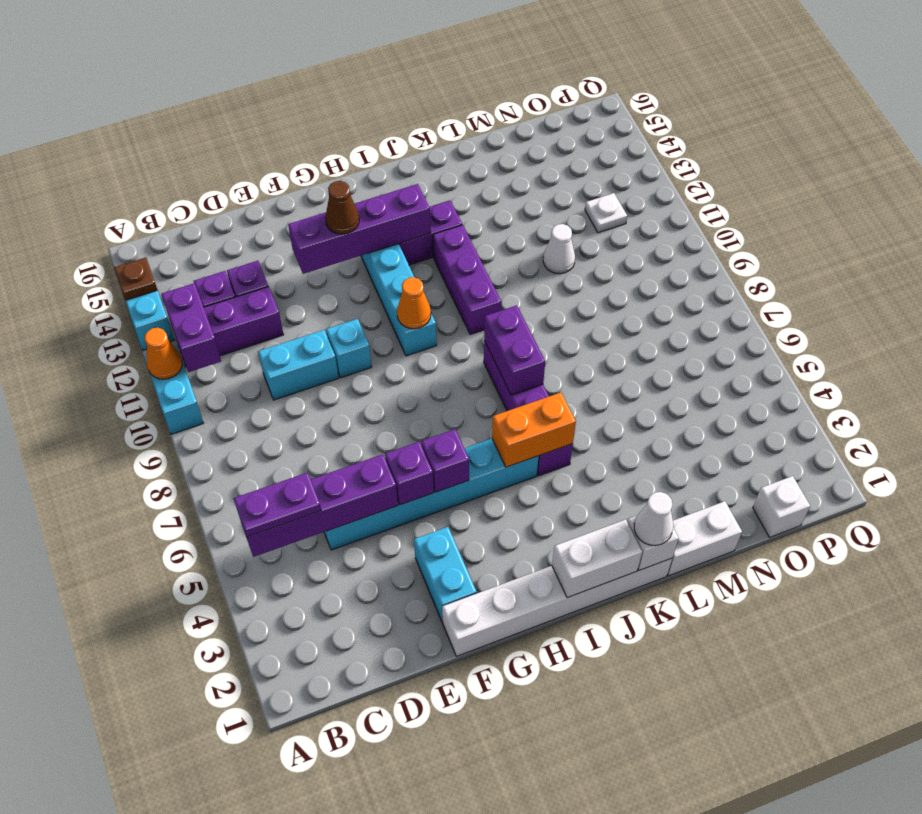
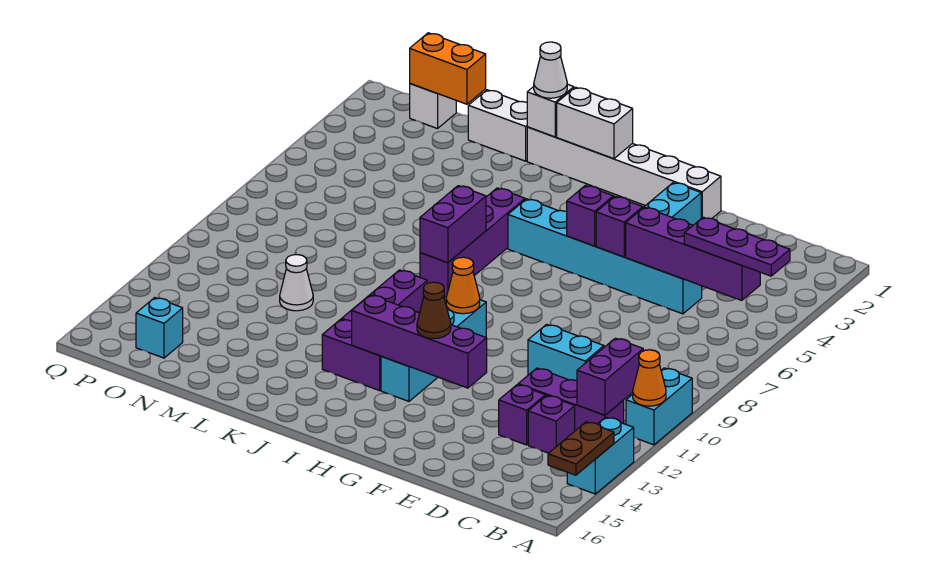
brown 1x1 plate [114,258,157,300] -> brown 1x2 plate [548,422,614,475]
purple 1x2 plate [234,473,321,537] -> purple 1x3 plate [684,217,790,276]
cyan 1x1 brick [326,319,372,378] -> cyan 1x1 brick moved to [136,298,183,358]
orange 1x2 brick [492,393,576,467] -> orange 1x2 brick moved to [410,33,486,104]
white 1x1 plate [585,193,627,233] -> none

